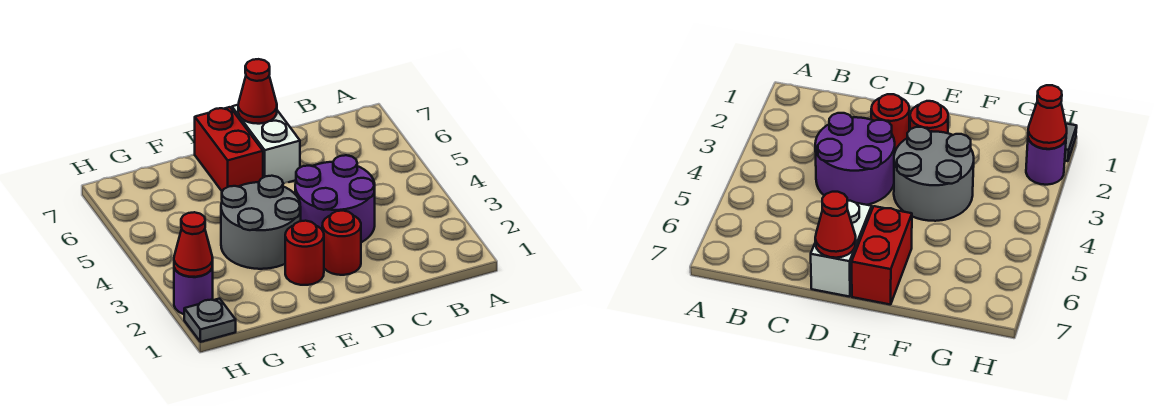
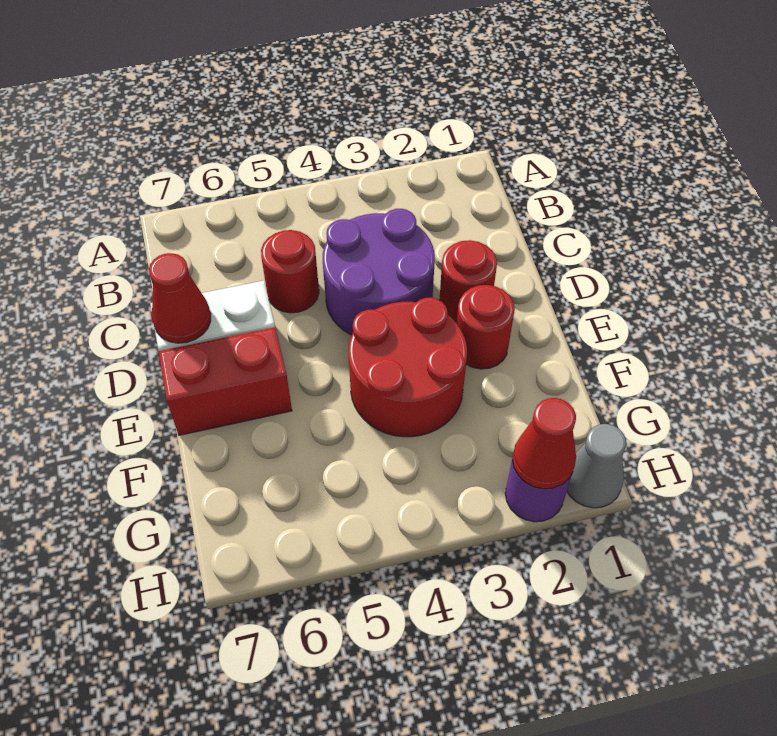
none -> red 1x1 round brick [261,230,319,313]
grey 2x2 round brick [221,176,301,269] -> red 2x2 round brick [349,298,467,437]
grey 1x1 plate [184,299,236,342] -> grey 1x1 cone [567,424,626,508]

